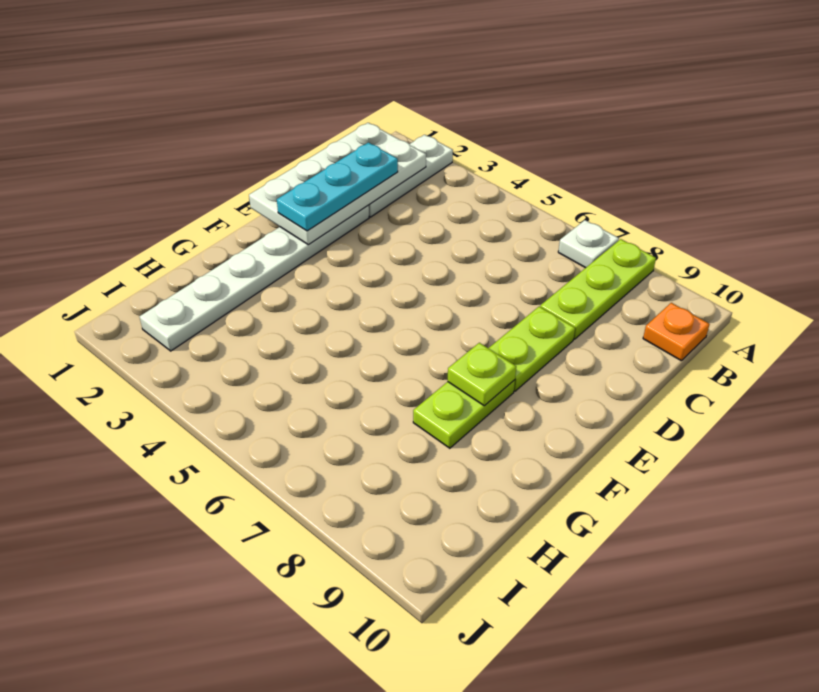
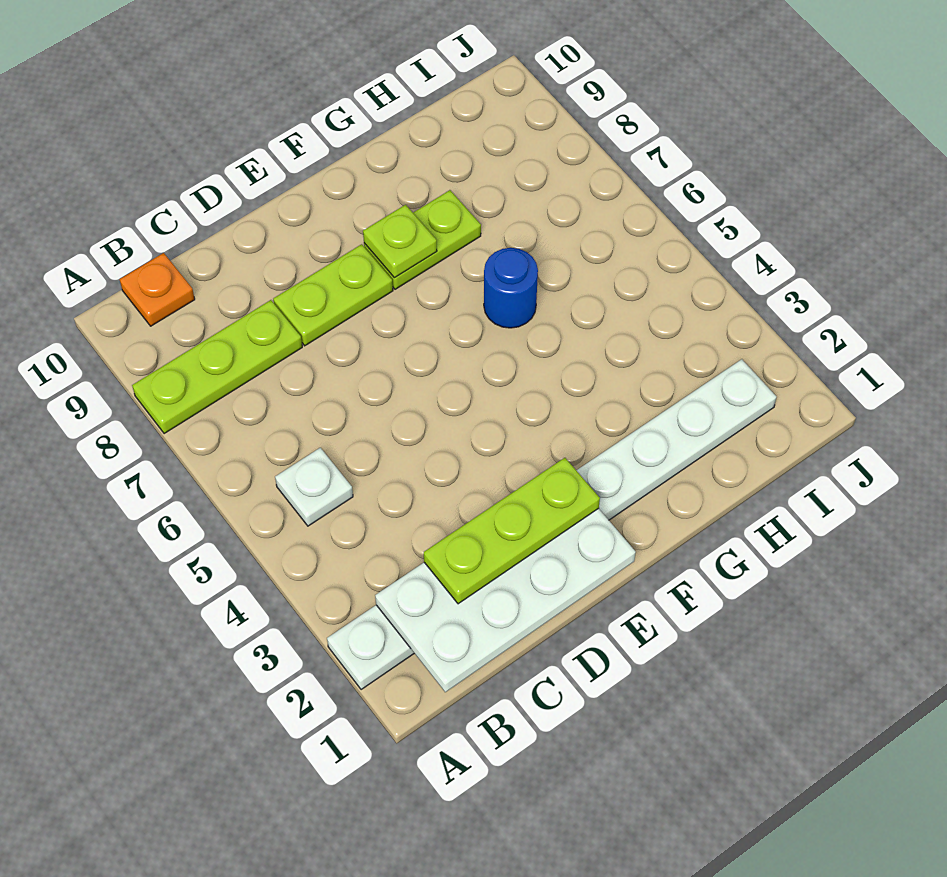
white 1x1 plate [558,220,619,268] -> white 1x1 plate moved to [275,448,353,526]
cyan 1x3 plate [277,143,398,231] -> lime 1x3 plate [424,458,600,604]
none -> blue 1x1 round brick [484,248,538,328]

